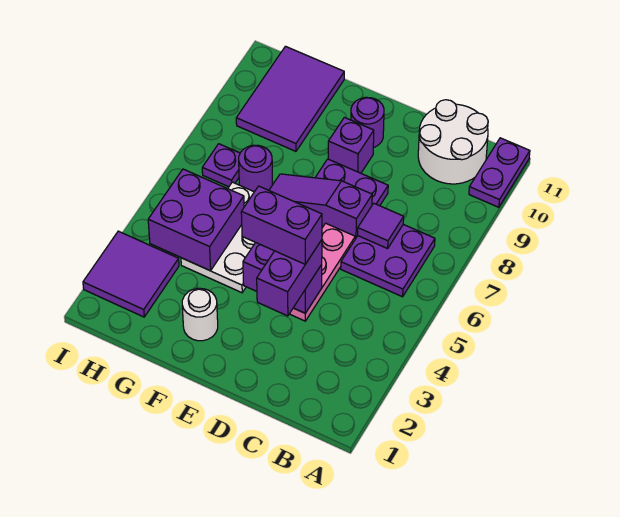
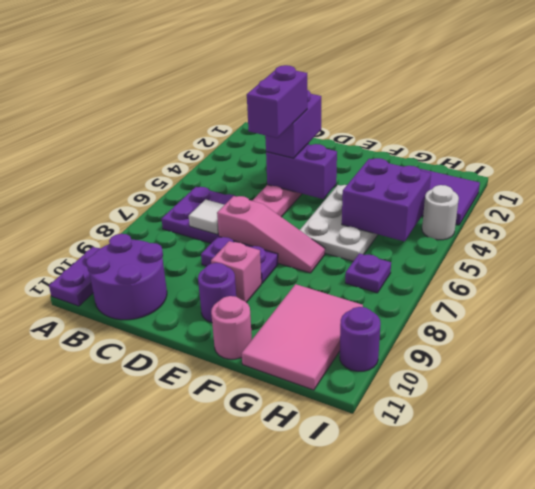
white 2x2 round brick [418,100,488,184] -> purple 2x2 round brick [86,234,167,320]
purple 1x1 tile [358,203,404,249] -> white 1x1 tile [189,199,224,234]
purple 1x2 brick [241,186,322,264] -> purple 1x2 brick turned to [247,65,307,138]
purple 1x3 slope [269,174,372,239] -> pink 1x3 slope [217,196,325,273]
purple 1x1 brick [328,117,374,173] -> pink 1x1 brick [211,241,261,303]
white 1x1 round brick [182,288,218,341] -> white 1x1 round brick moved to [422,185,459,240]
none -> pink 1x1 round brick [211,296,252,359]
purple 1x1 round brick [239,145,272,192] -> purple 1x1 round brick moved to [340,307,381,371]
purple 2x3 tile [236,46,344,151] -> pink 2x3 tile [241,284,363,390]

